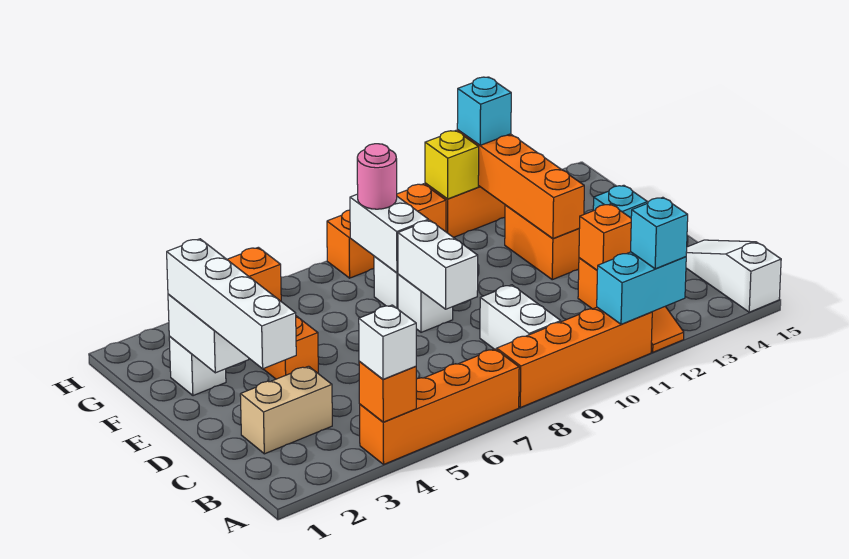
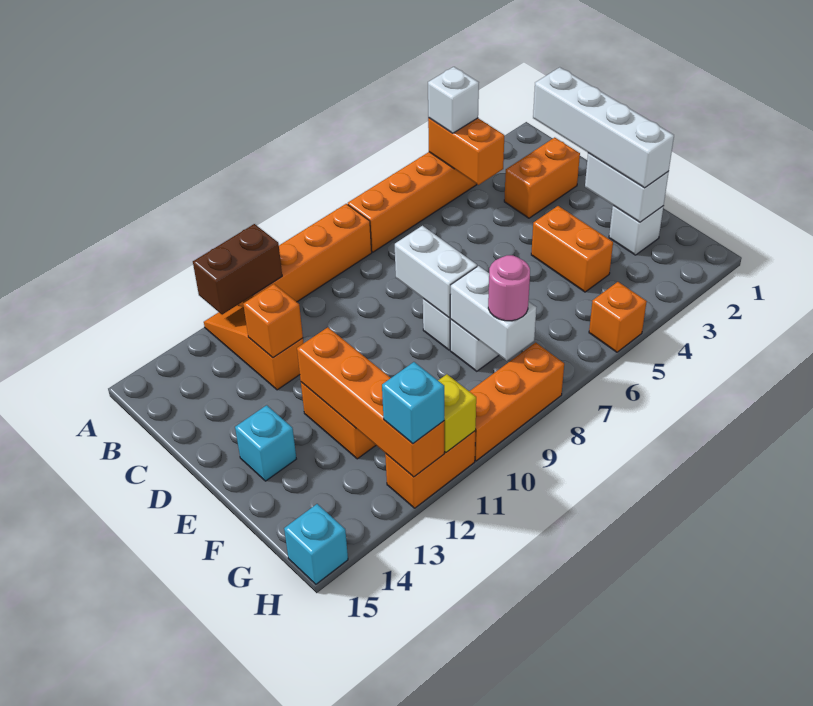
orange 1x1 brick [359,362,416,422] -> orange 1x2 brick [428,118,504,185]
cyan 1x2 brick [597,252,686,325] -> brown 1x2 brick [193,224,282,315]
cyan 1x1 brick [631,197,688,269] -> cyan 1x1 brick moved to [284,504,348,584]
white 1x3 slope [686,240,781,312] -> none
white 1x2 brick [480,285,561,350] -> none
tan 1x2 brick [240,366,332,454] -> orange 1x2 brick [504,138,580,218]

